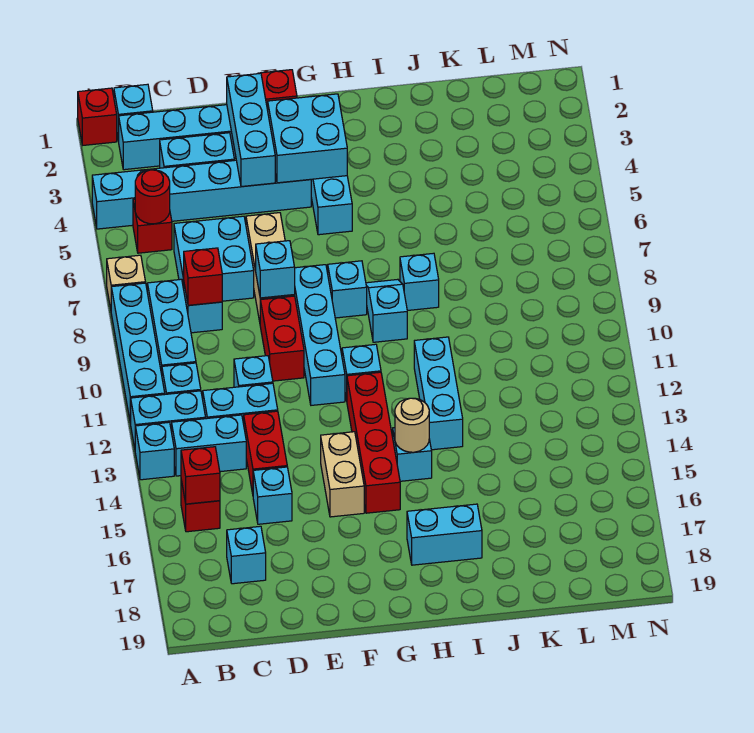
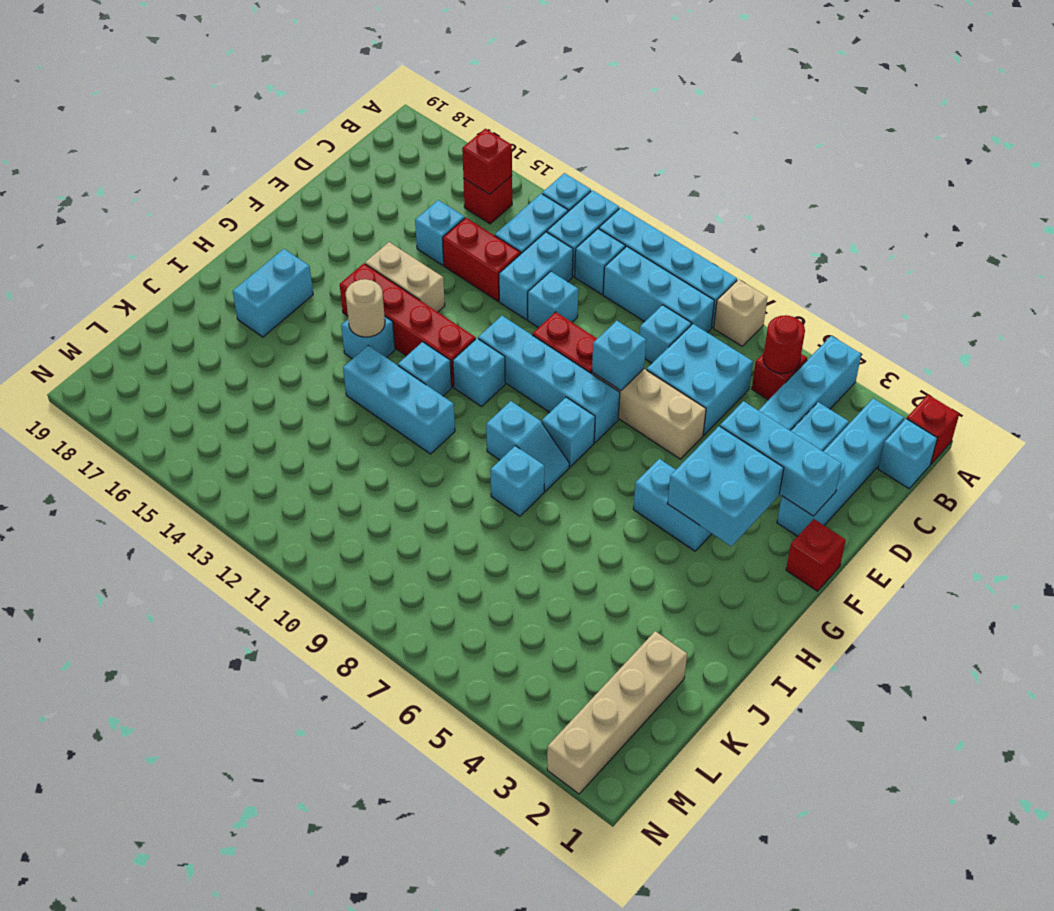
red 1x1 brick [183,248,222,305] -> none
cyan 1x1 brick [227,526,266,584] -> cyan 1x1 brick moved to [398,342,452,396]
none -> tan 1x4 brick [547,631,687,794]

